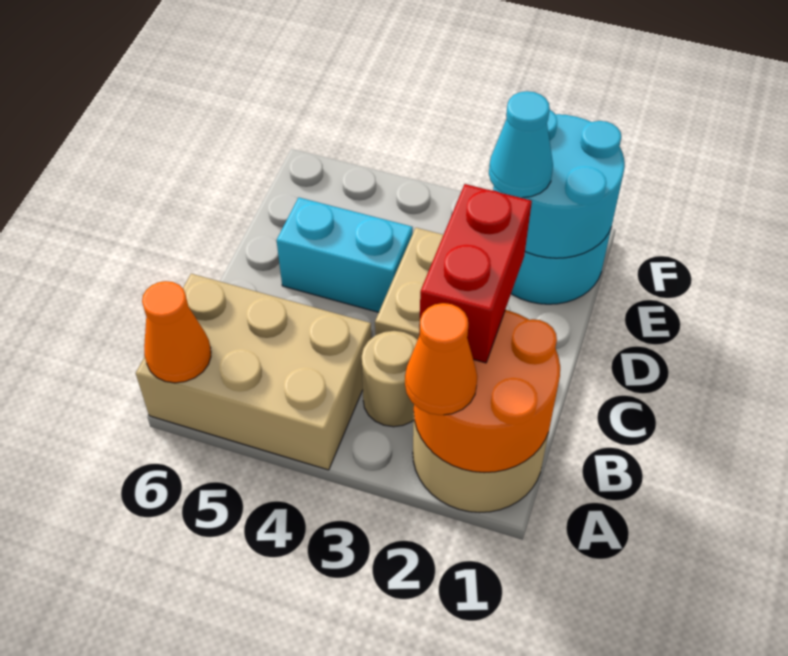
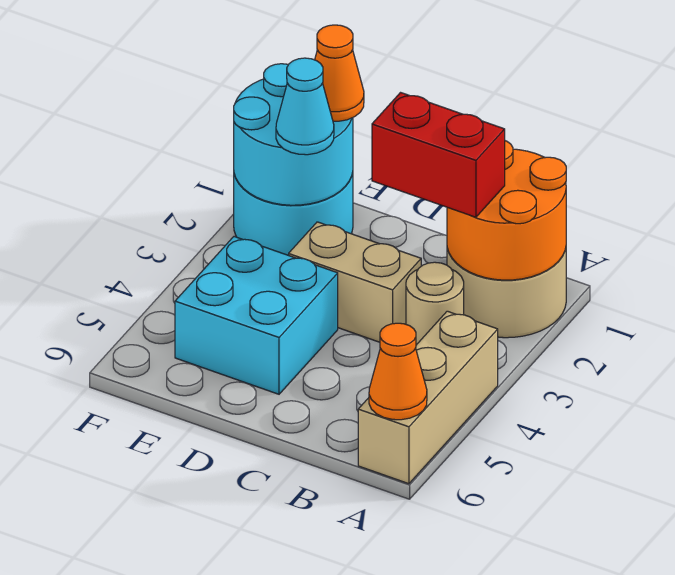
orange 1x1 cone [405,303,477,415] -> orange 1x1 cone moved to [315,25,364,121]
tan 2x3 brick [136,274,371,470] -> tan 1x3 brick [358,311,498,484]
cyan 1x2 brick [277,198,413,312] -> cyan 2x2 brick [175,237,338,394]

